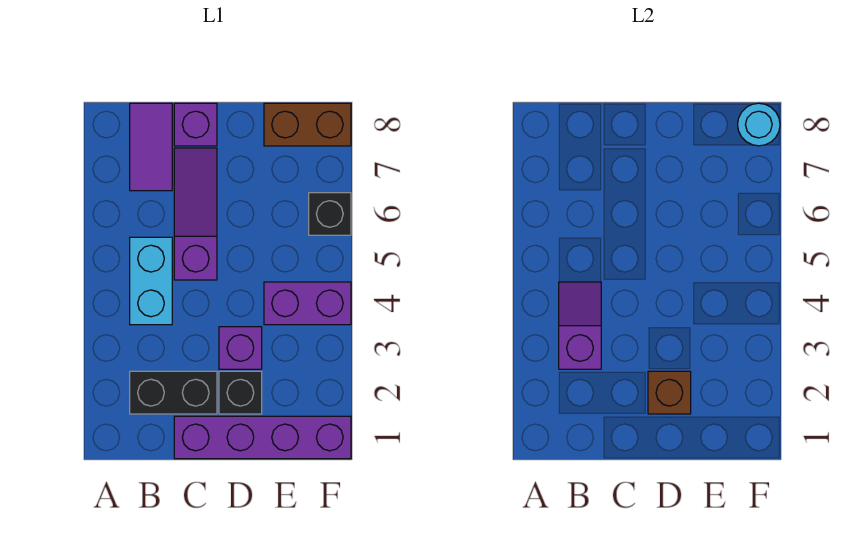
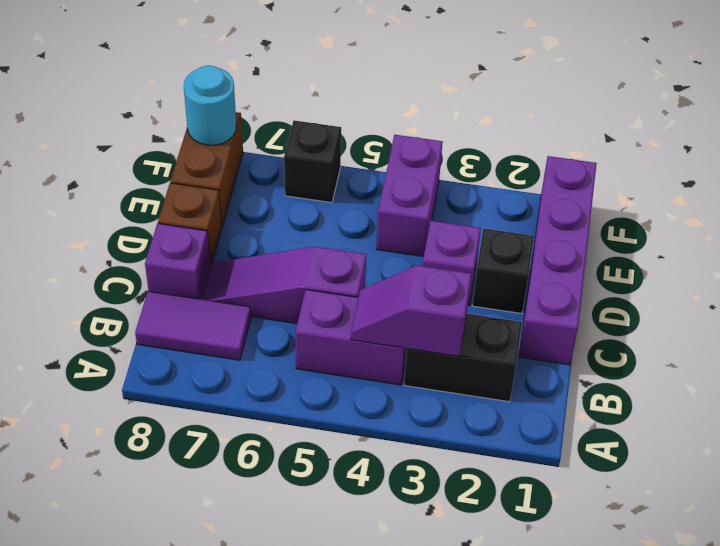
black 1x2 brick [130,371,217,414] -> black 1x2 brick turned to [404,314,522,402]
cyan 1x2 brick [130,237,172,325] -> purple 1x2 brick [295,290,407,385]
brown 1x1 brick [648,371,691,414] -> brown 1x1 brick moved to [158,183,222,267]

